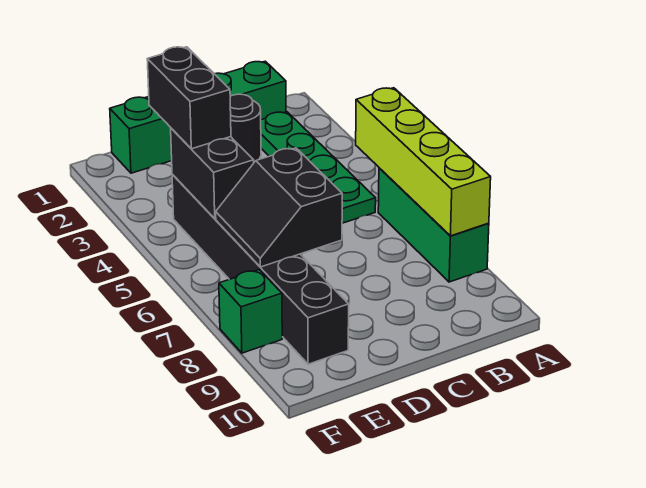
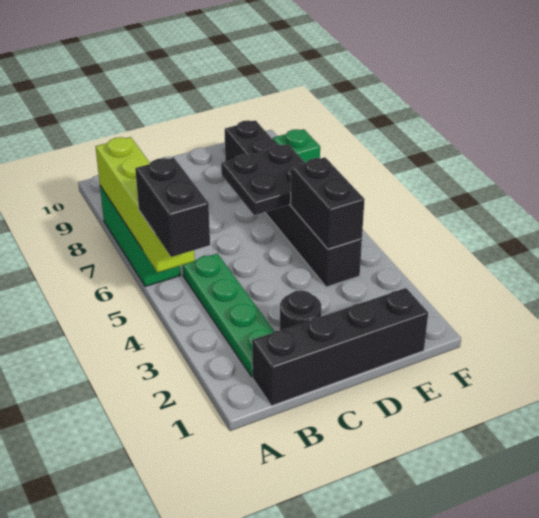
green 1x4 brick [110,61,286,173] -> black 1x4 brick [252,288,428,406]
black 2x2 slope [216,148,342,267] -> black 2x2 plate [221,144,305,215]
black 1x2 brick [147,47,231,149] -> black 1x2 brick moved to [135,158,210,257]

